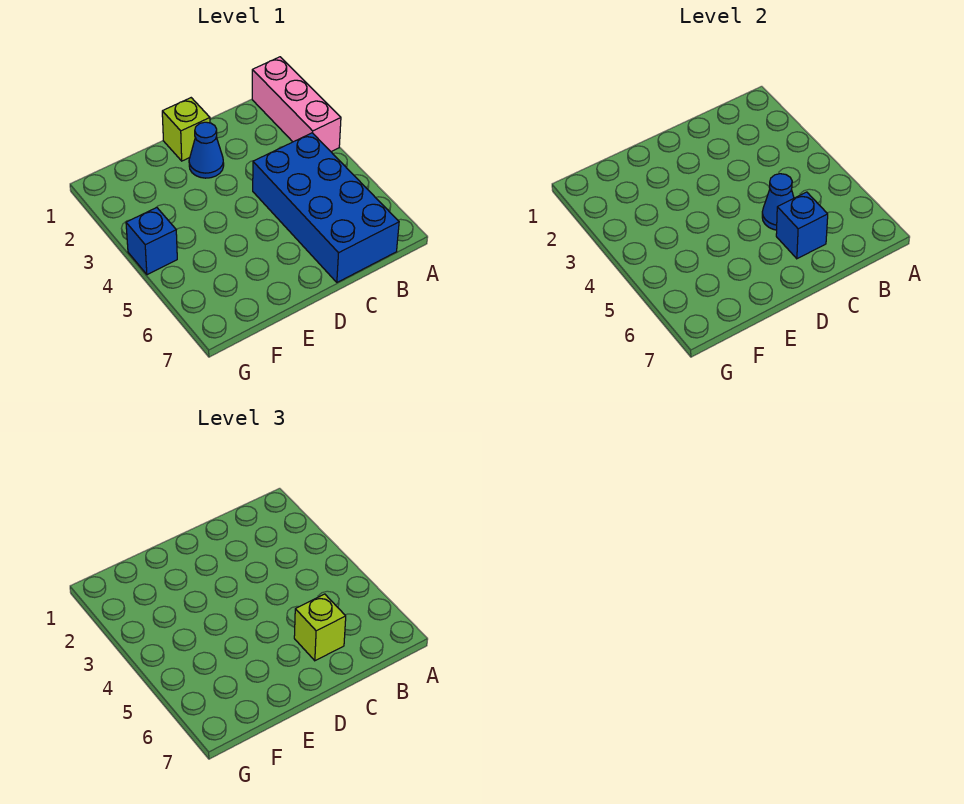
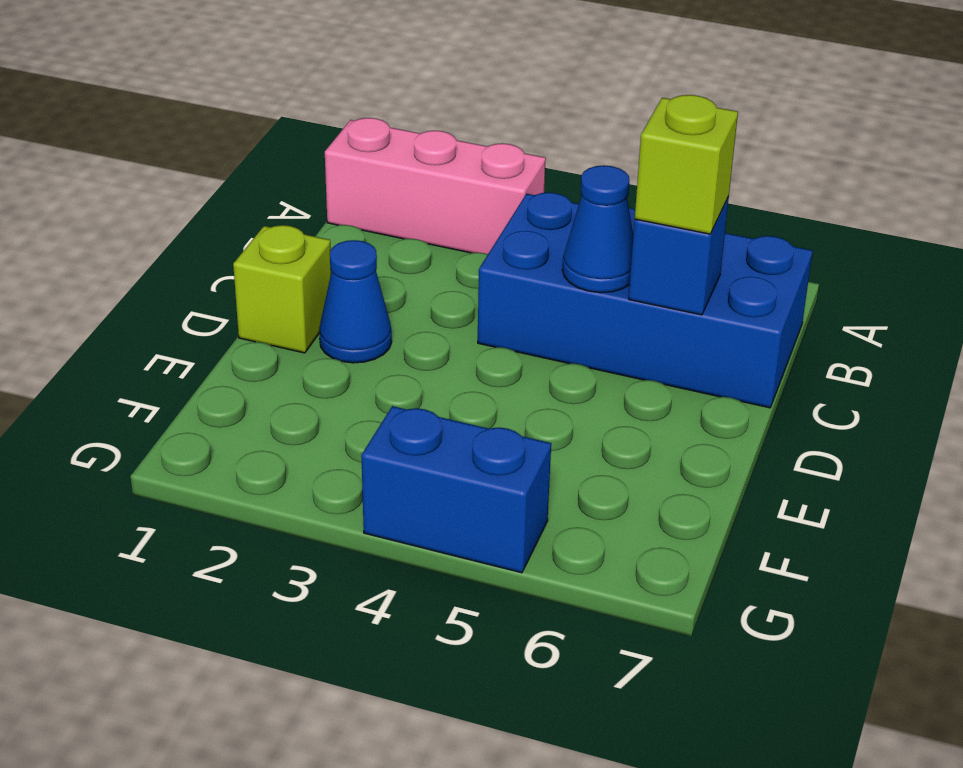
blue 1x1 brick [126,207,177,275] -> blue 1x2 brick [361,406,551,573]

